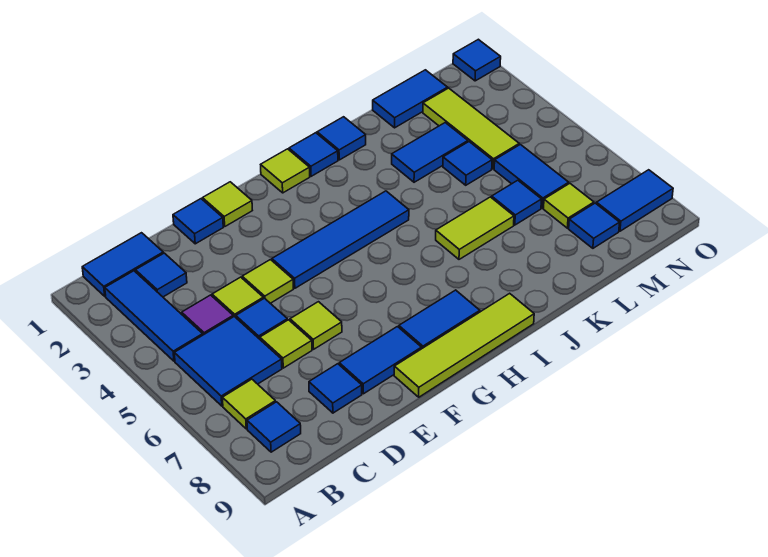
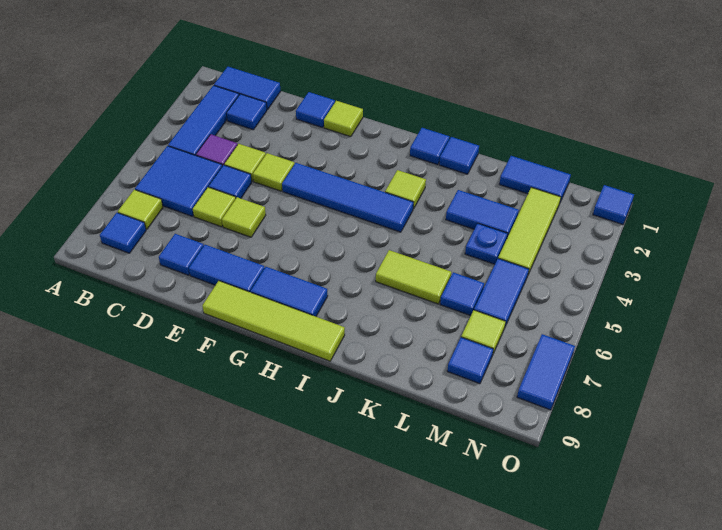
lime 1x1 tile [261,149,310,193] -> lime 1x1 tile moved to [385,170,426,209]
blue 1x1 tile [443,142,492,185] -> blue 1x1 plate [465,223,508,264]
blue 1x2 tile [596,170,673,231] -> blue 1x2 tile turned to [517,334,575,410]

